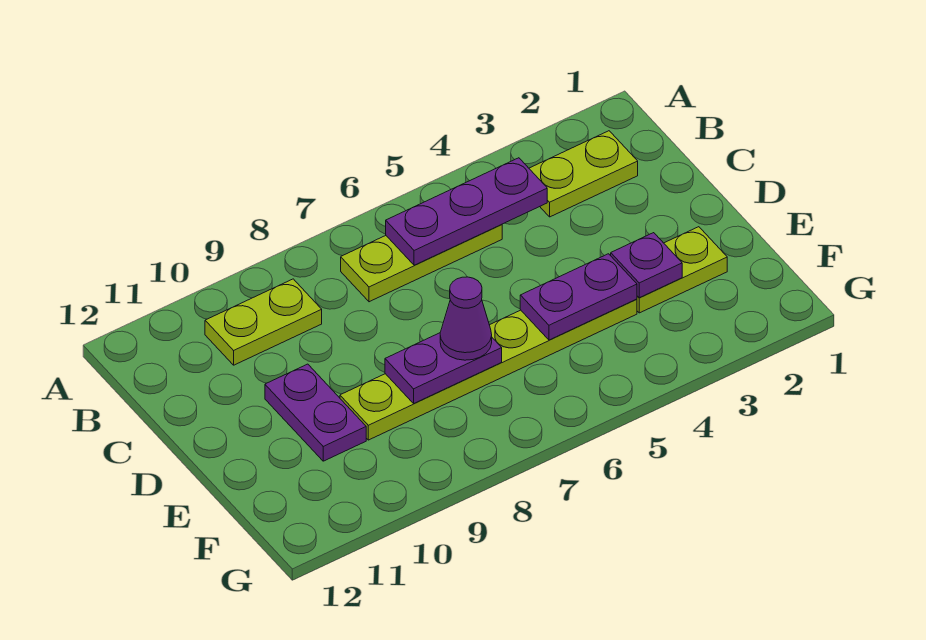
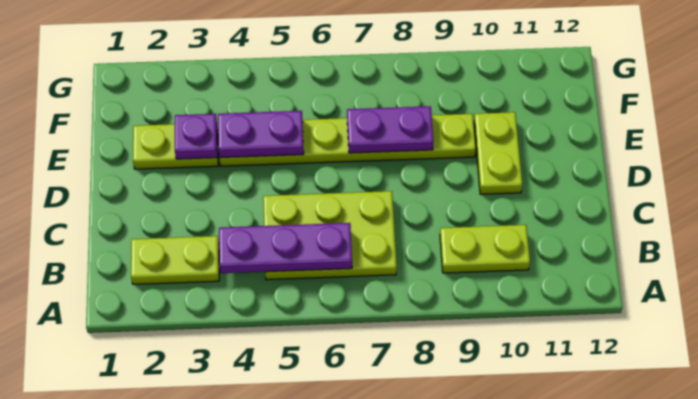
lime 1x3 plate [341,224,502,302] -> lime 2x3 plate [263,191,397,280]
purple 1x2 plate [265,364,366,461] -> lime 1x2 plate [474,112,522,194]
purple 1x1 cone [440,277,492,360] -> none

